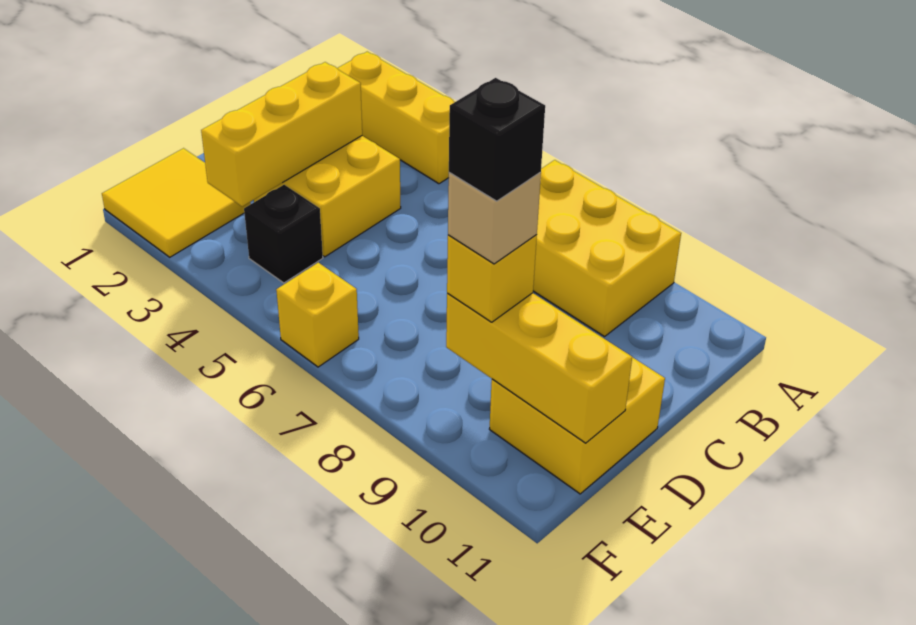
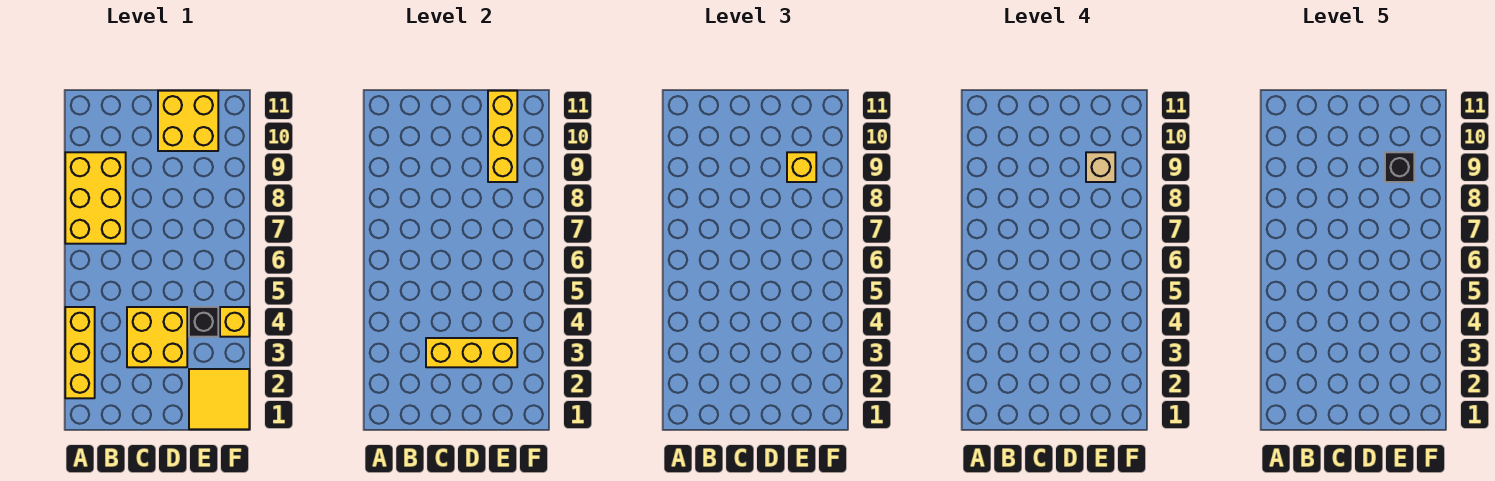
yellow 1x1 brick [276,263,359,367] -> yellow 1x1 brick moved to [220,307,249,337]

